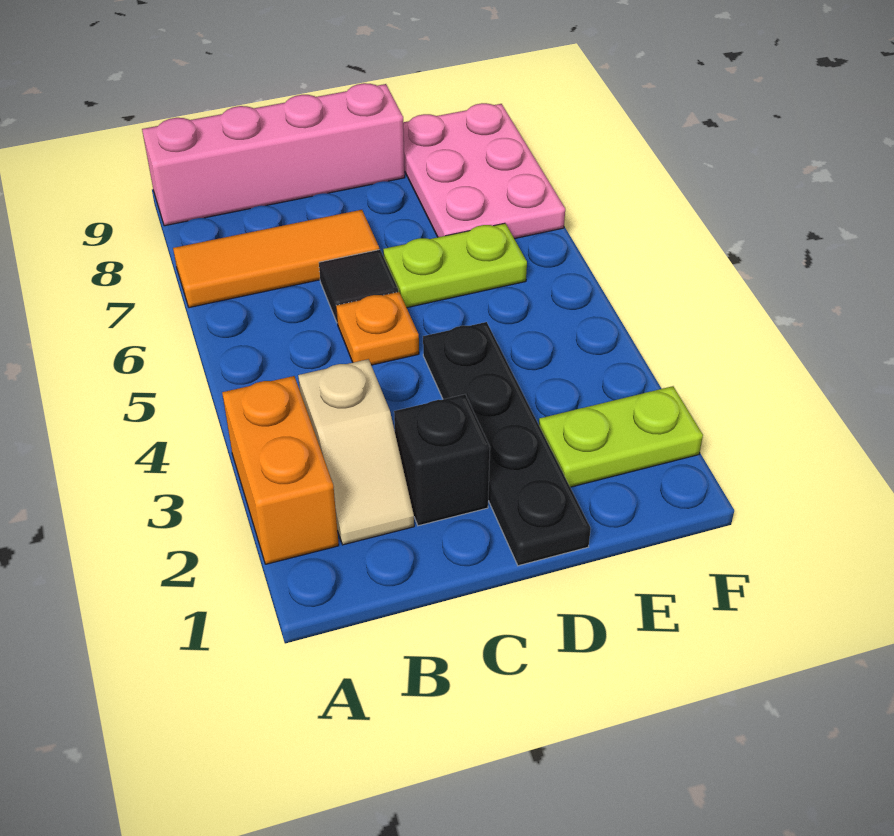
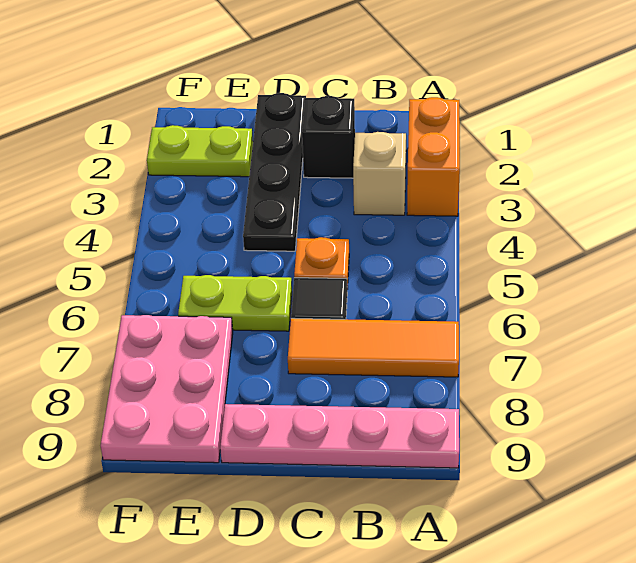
pink 1x4 brick [142,83,405,226] -> pink 1x4 plate [220,404,459,468]

